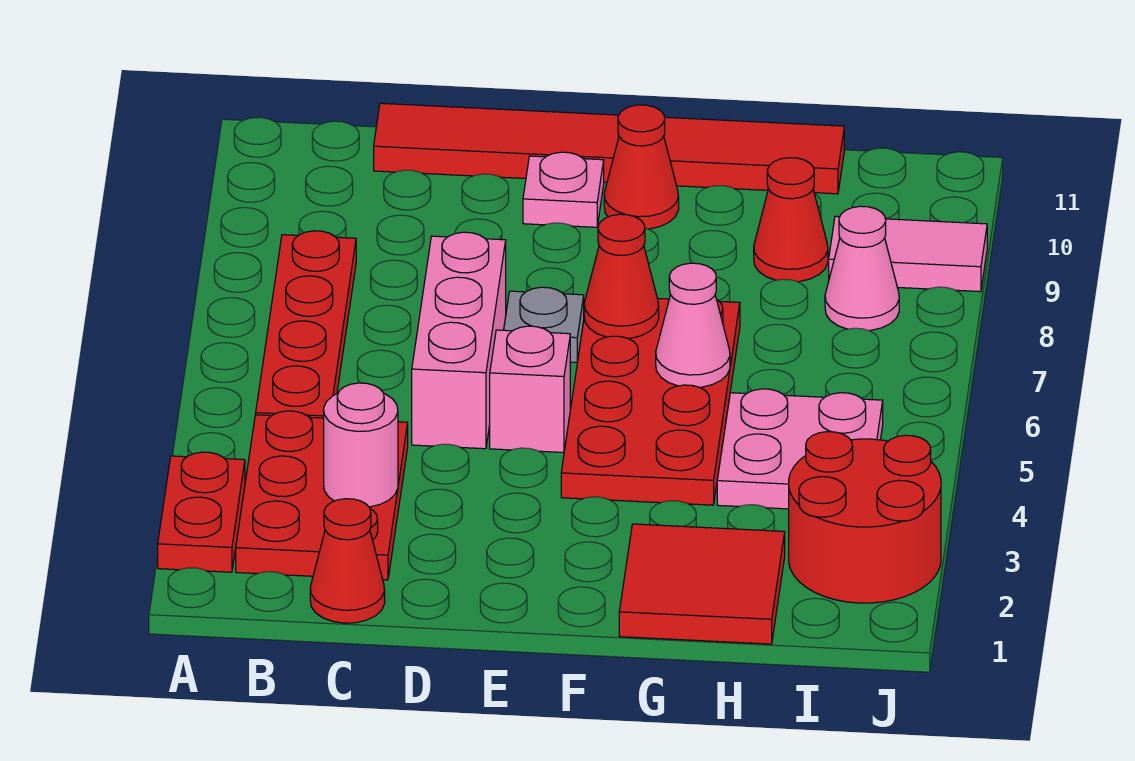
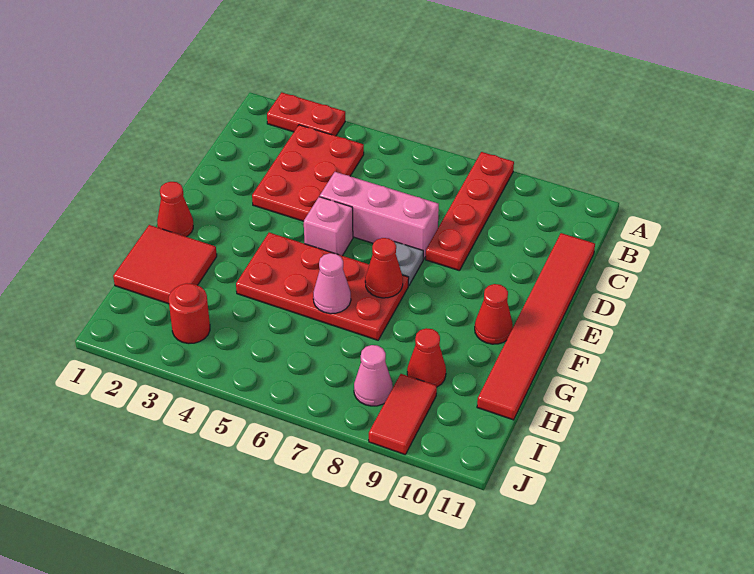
red 2x3 plate [236,411,408,580] -> red 2x3 plate turned to [252,125,364,221]
red 1x4 plate [256,231,356,418] -> red 1x4 plate turned to [426,152,514,271]
red 1x1 cone [310,499,385,623] -> red 1x1 cone moved to [157,182,193,237]
pink 1x1 round brick [324,383,398,507] -> none
pink 1x1 plate [523,152,604,227] -> none
pink 2x2 plate [717,389,883,509] -> none
red 2x2 round brick [789,432,941,603] -> red 1x1 round brick [169,283,210,344]
pink 1x2 tile [829,216,987,292] -> red 1x2 tile [369,374,437,454]

